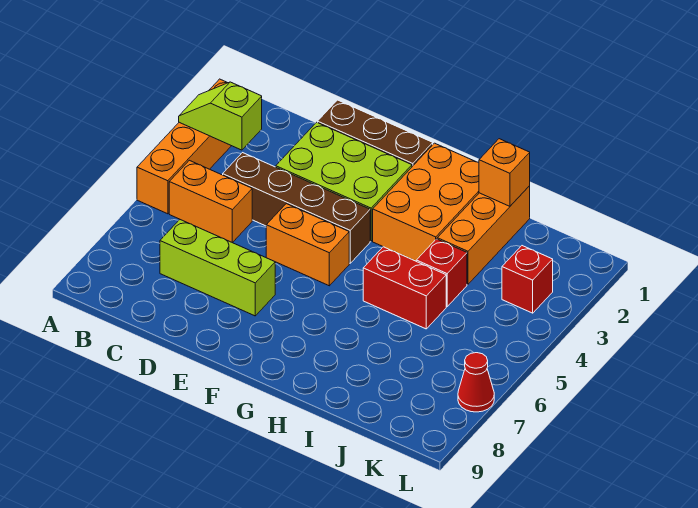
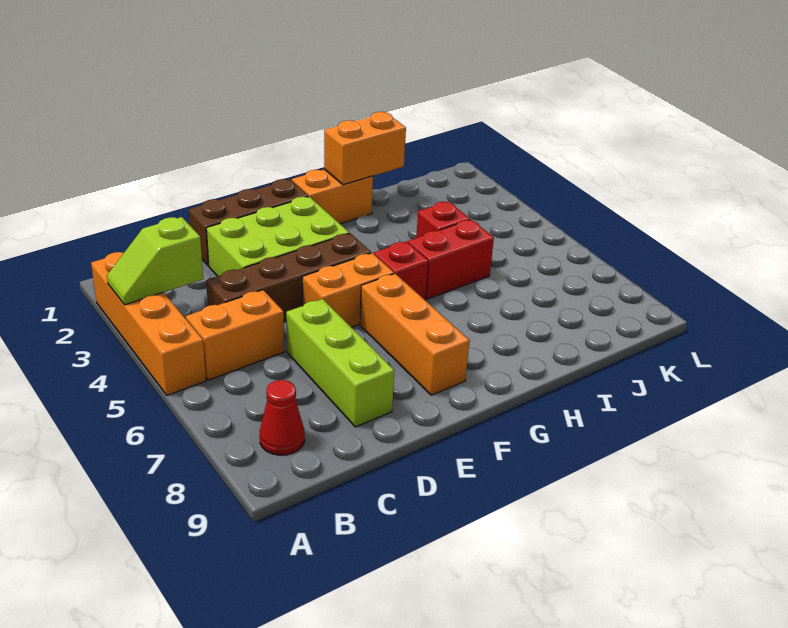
lime 1x3 brick [160,220,275,316] -> lime 1x3 brick turned to [286,299,394,427]
orange 2x3 brick [373,143,479,261] -> orange 1x2 brick [292,169,373,224]
orange 1x3 brick [437,186,530,284] -> orange 1x3 brick moved to [360,274,470,395]
orange 1x1 brick [479,139,530,206] -> orange 1x2 brick [324,112,406,185]
red 1x1 brick [502,246,553,313] -> red 1x1 brick moved to [374,242,428,300]
red 1x1 cone [458,353,494,412] -> red 1x1 cone moved to [260,380,305,455]

